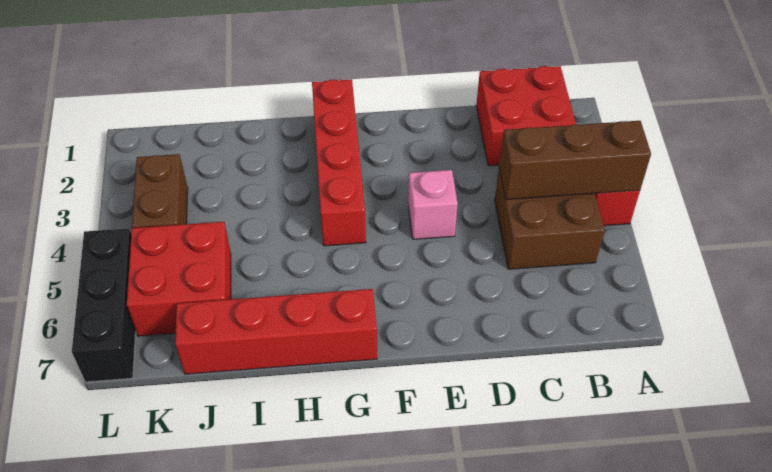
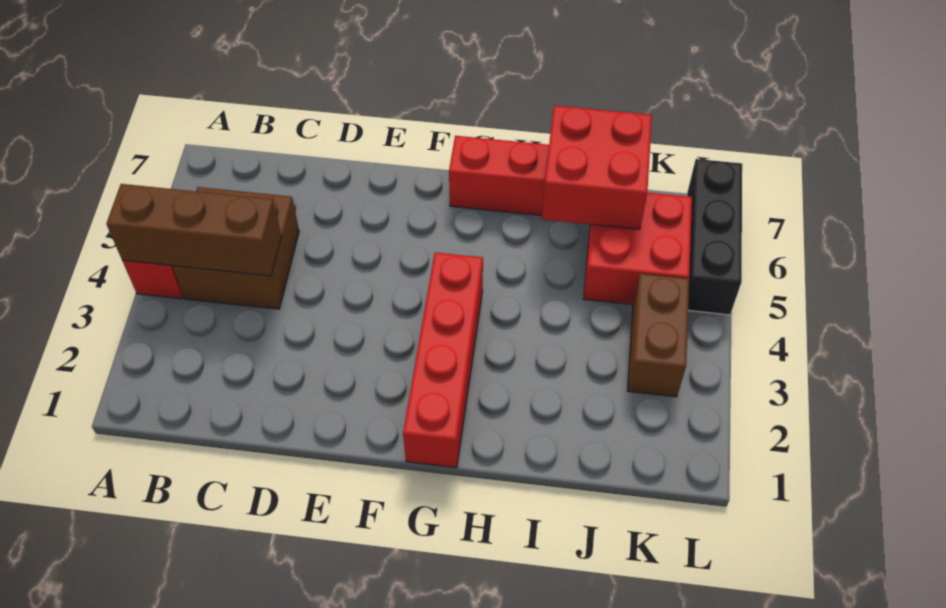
red 2x2 brick [476,66,576,166] -> red 2x2 brick moved to [542,106,652,229]
pink 1x1 brick [408,170,458,239] -> none

